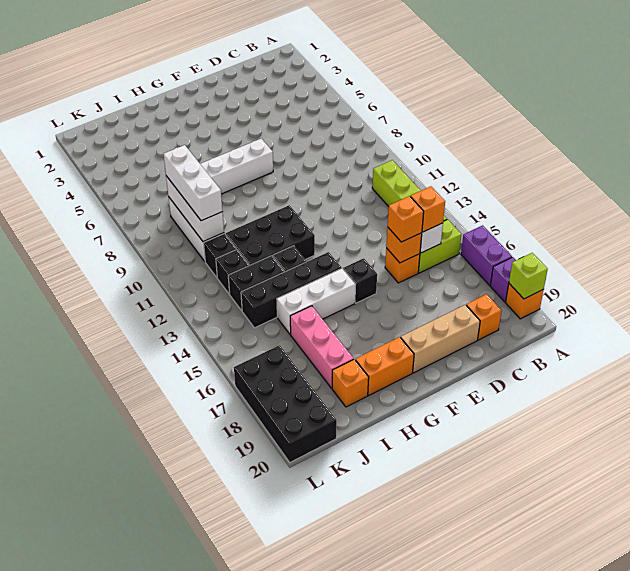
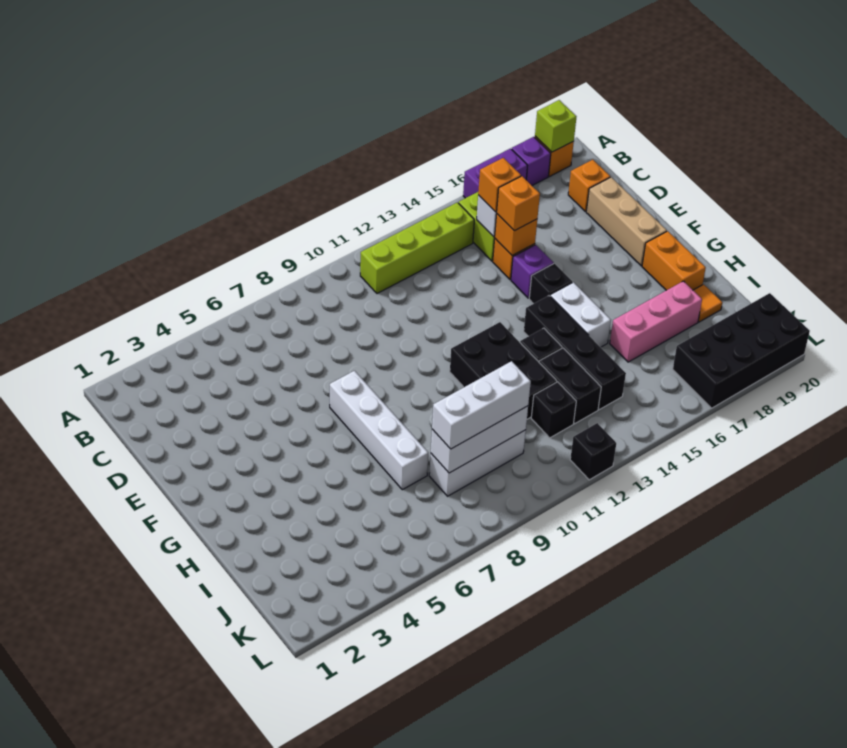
none -> purple 1x1 brick [511,245,554,298]
white 1x3 brick [277,268,356,334] -> white 1x2 brick [550,282,611,347]
orange 1x1 brick [332,359,369,407] -> orange 1x1 tile [693,284,722,322]
black 1x1 brick [204,234,236,277] -> black 1x1 brick moved to [570,423,616,480]

